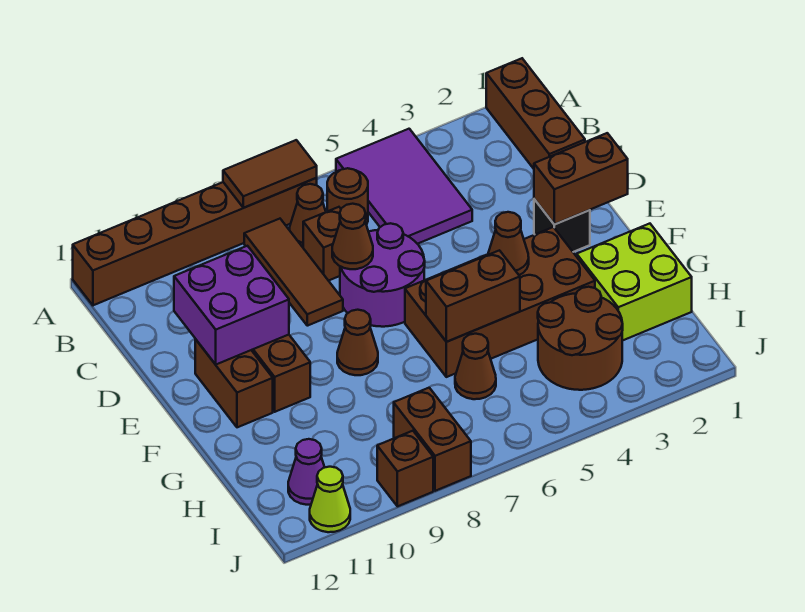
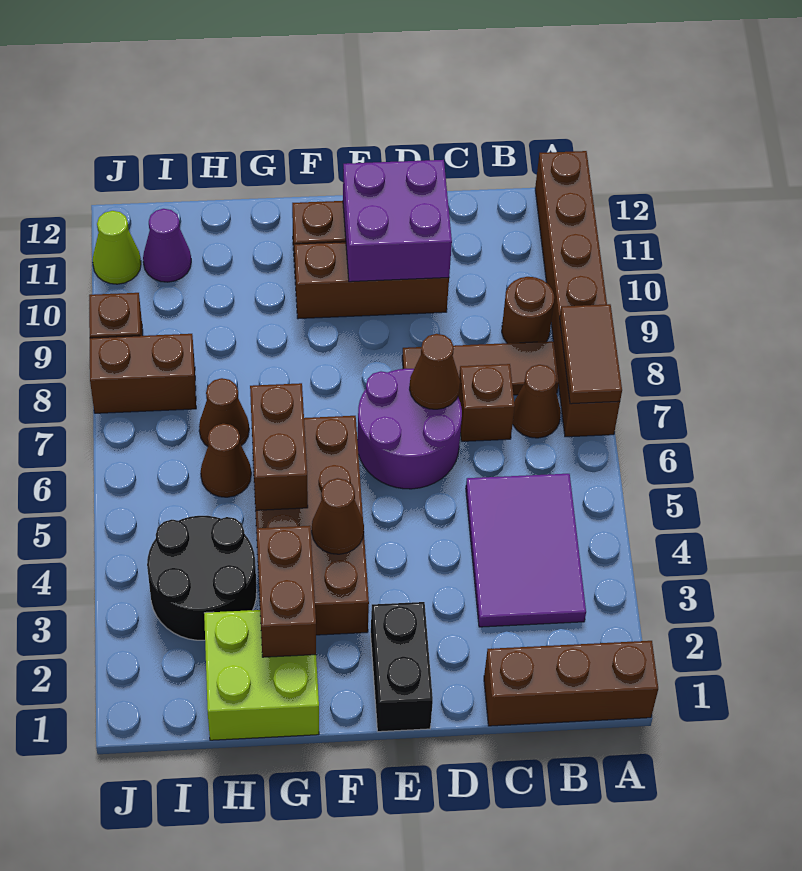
purple 2x3 tile [336,129,472,244] -> purple 2x3 tile turned to [466,474,586,627]
brown 1x1 round brick [327,168,368,225] -> brown 1x1 round brick moved to [502,277,554,343]
brown 1x2 brick [534,133,628,224] -> brown 1x2 brick moved to [256,526,316,657]
black 1x1 brick [534,199,590,252] -> black 1x2 brick [371,602,433,732]
brown 1x1 cone [337,310,378,375] -> brown 1x1 cone moved to [199,378,249,446]
brown 2x2 round brick [538,287,623,390] -> black 2x2 round brick [147,516,257,640]

